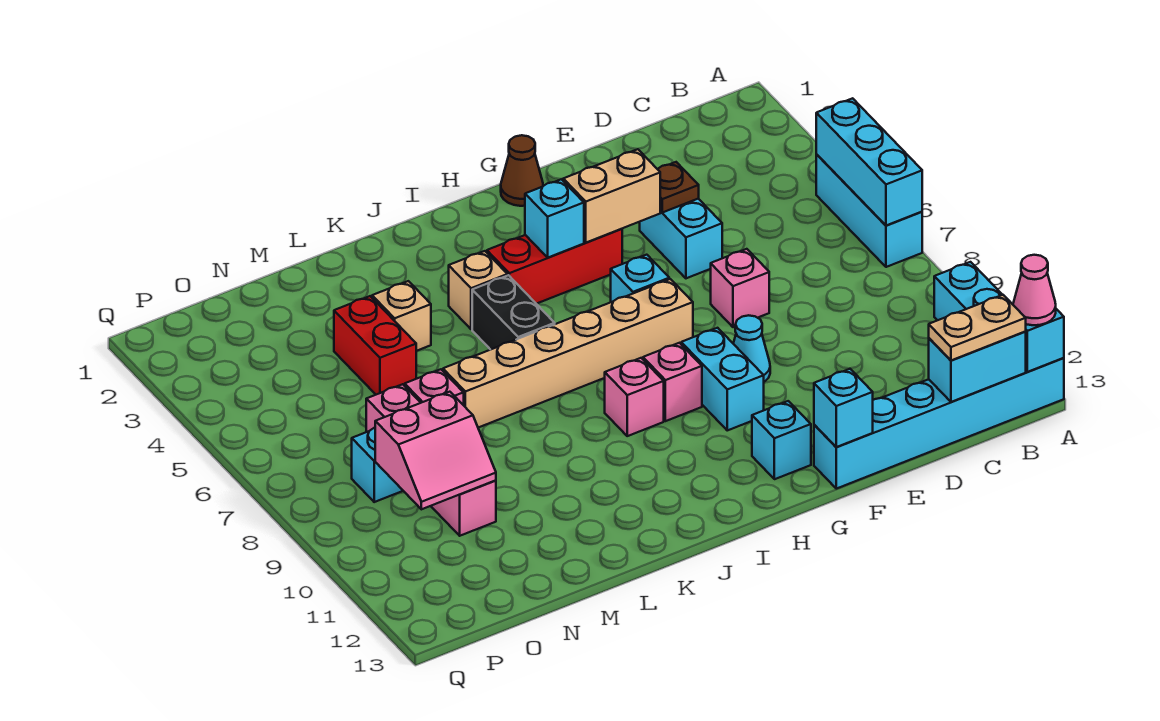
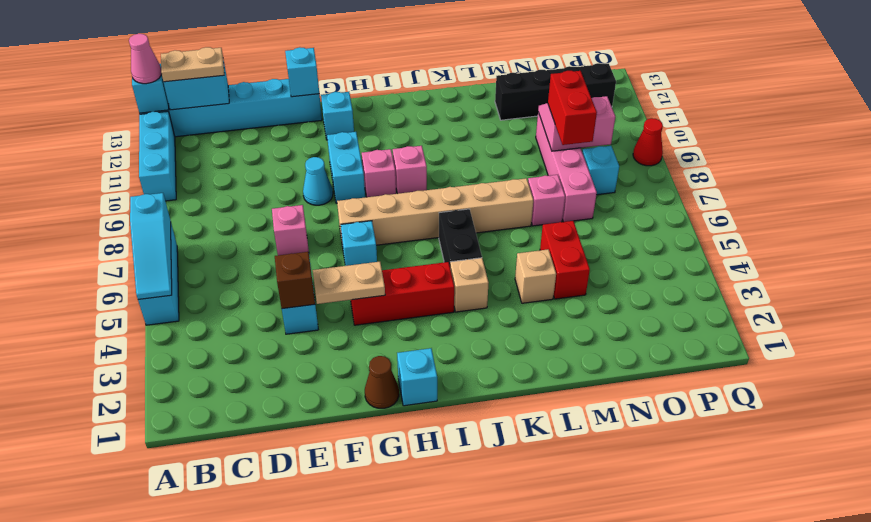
cyan 1x3 brick [816,98,922,226] -> cyan 1x3 slope [130,193,172,300]
brown 1x1 plate [658,162,699,213] -> brown 1x1 brick [275,252,315,309]
tan 1x2 brick [563,149,660,243] -> tan 1x2 plate [313,262,385,304]
cyan 1x1 brick [525,179,584,257] -> cyan 1x1 brick moved to [397,348,437,406]
none -> black 1x4 brick [495,63,616,120]
none -> red 1x2 brick [548,71,597,145]
none -> red 1x1 cone [633,118,663,166]

